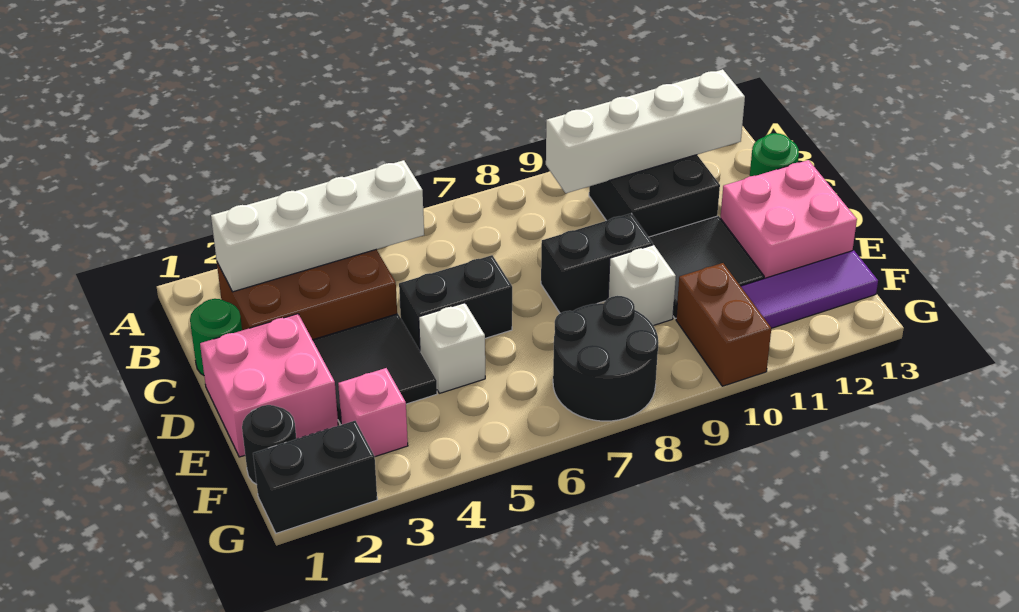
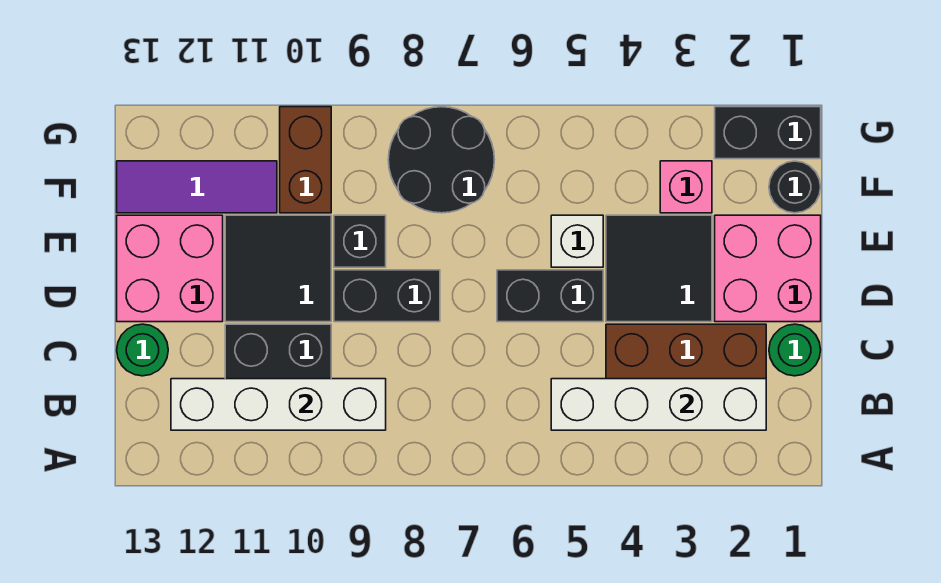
white 1x1 brick [608,245,676,326] -> black 1x1 brick [334,215,386,267]

